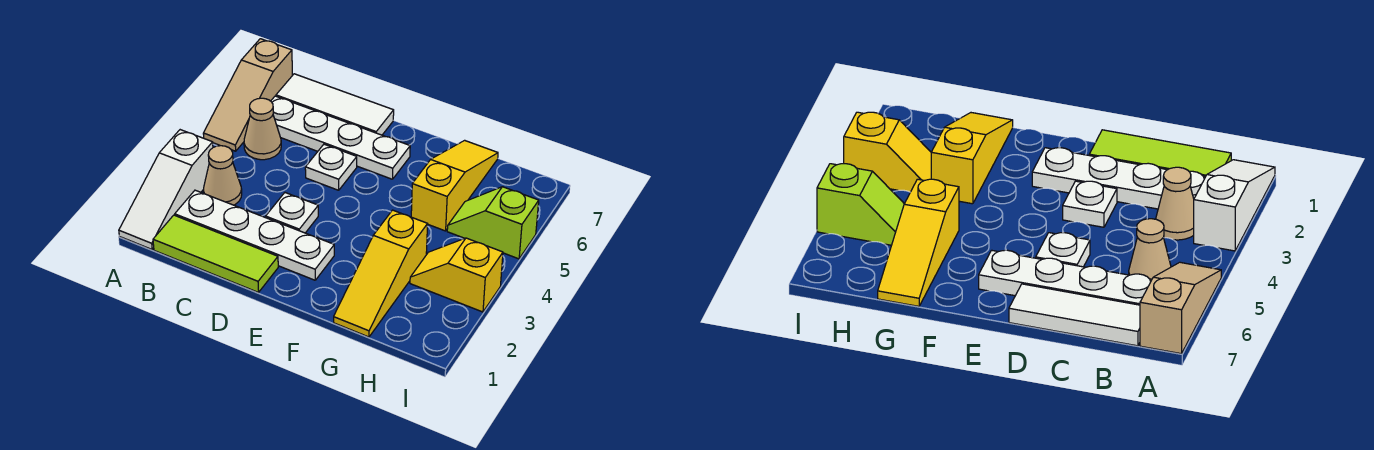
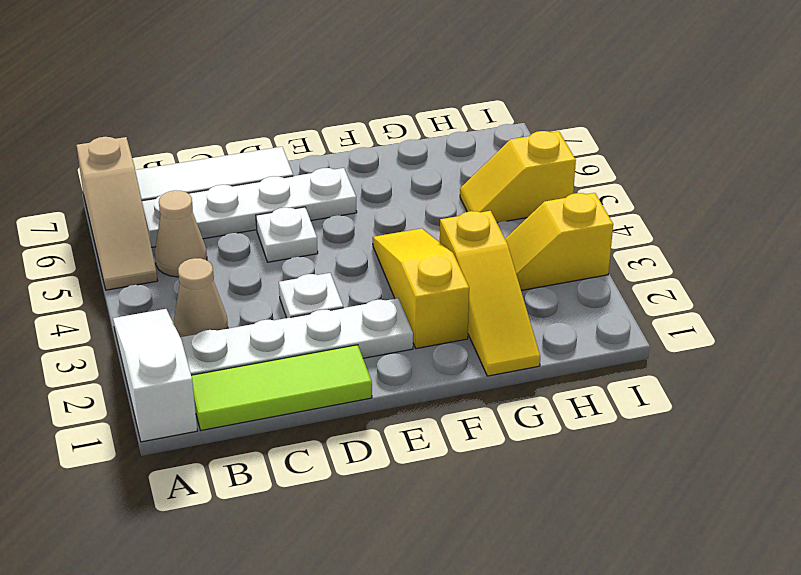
white 1x3 slope [119,130,213,249] -> white 1x3 slope turned to [113,309,197,442]
yellow 1x3 slope [411,140,498,231] -> yellow 1x3 slope moved to [373,228,469,349]
lime 1x2 slope [447,187,539,259] -> yellow 1x2 slope [460,131,576,223]

